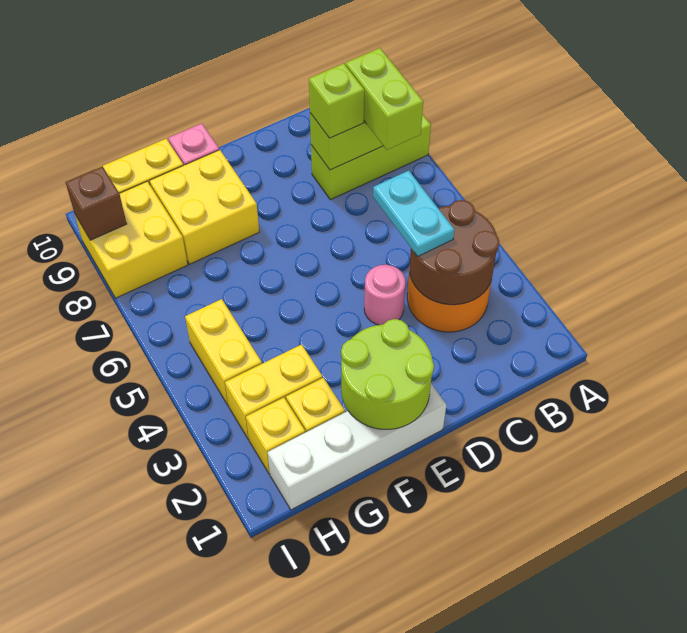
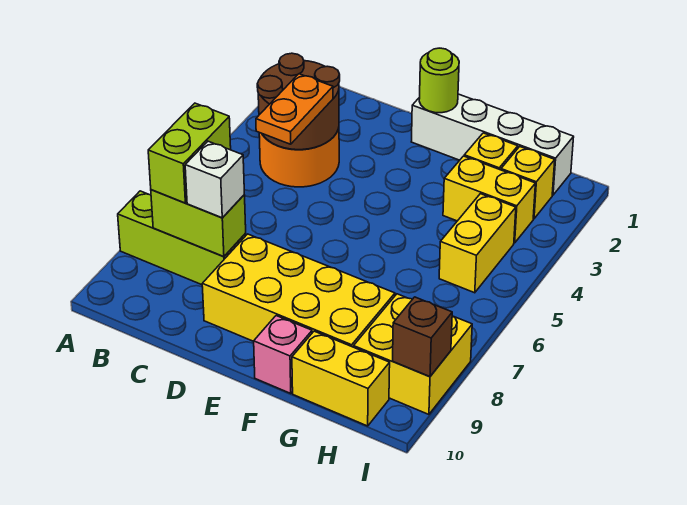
cyan 1x2 plate [373,171,454,256] -> orange 1x2 plate [256,74,333,144]
lime 1x1 brick [309,63,364,138] -> white 1x1 brick [185,141,244,218]
pink 1x1 round brick [364,265,406,325] -> none
lime 2x2 round brick [341,319,434,430] -> lime 1x1 round brick [419,48,459,113]
yellow 2x2 brick [149,150,259,264] -> yellow 2x4 brick [202,234,395,347]

